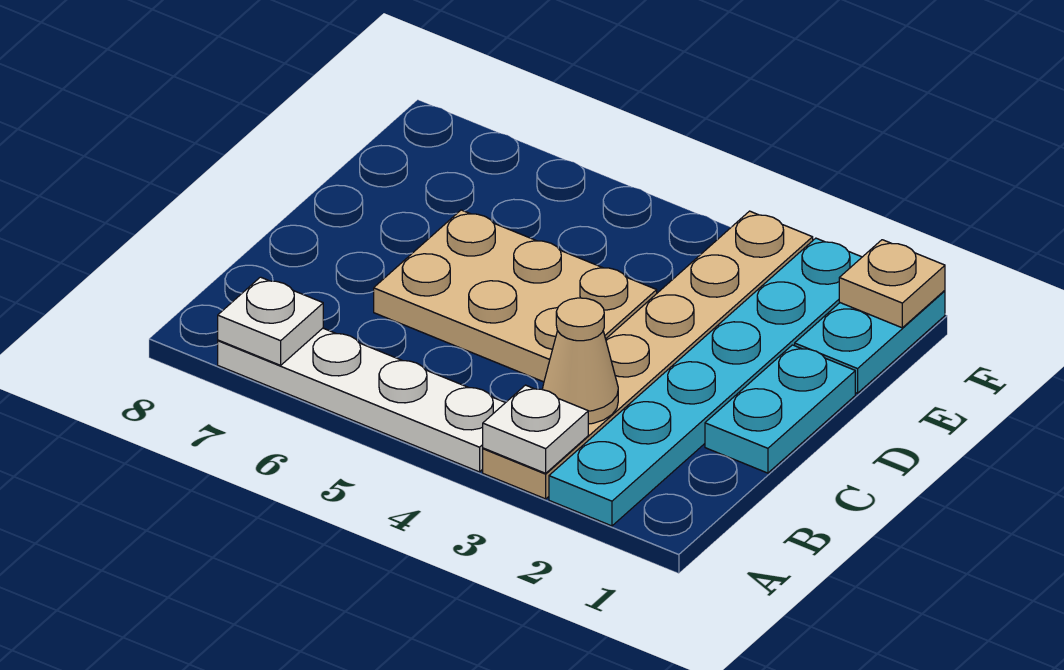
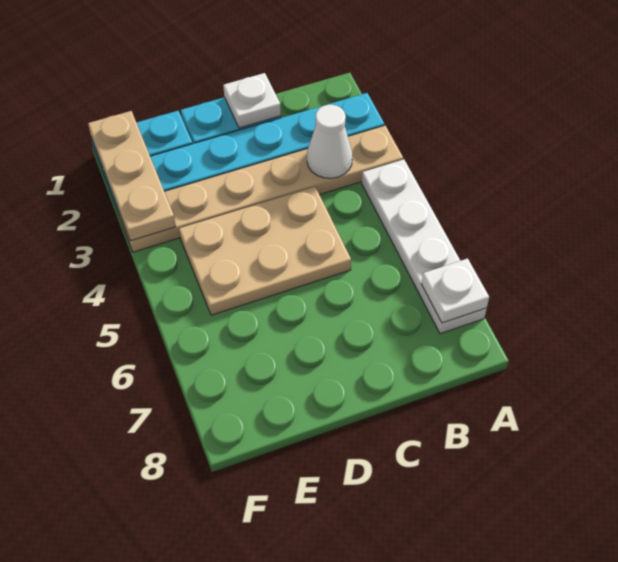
white 1x1 plate [483,385,588,473] -> white 1x1 plate moved to [223,73,281,128]
tan 1x1 cone [542,298,618,424] -> white 1x1 cone [307,105,353,178]
tan 2x3 plate [374,210,657,382] -> tan 2x3 plate turned to [179,187,351,315]
tan 1x1 plate [839,240,945,328] -> tan 1x3 plate [88,111,176,241]

